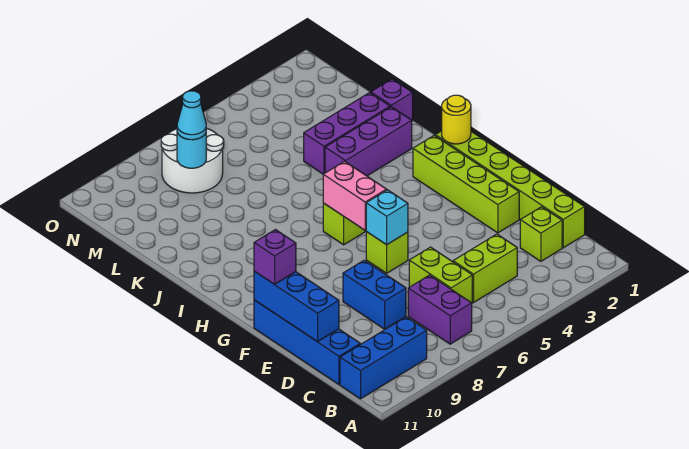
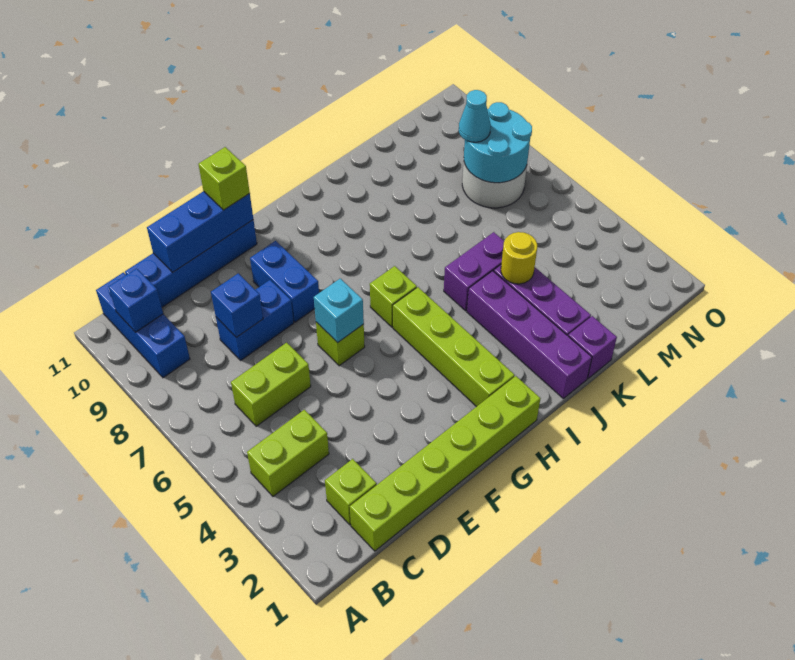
purple 1x2 brick [408,275,472,344] -> purple 1x2 brick moved to [444,232,504,311]
none -> blue 1x1 brick [109,268,163,332]
lime 1x2 brick [453,234,517,302] -> lime 1x2 brick turned to [247,410,329,496]
none -> blue 1x1 brick [211,273,263,337]
lime 1x4 brick [413,135,519,233] -> lime 1x4 brick turned to [393,287,515,407]
none -> blue 1x2 brick [250,241,319,322]
purple 1x1 brick [254,230,296,284] -> lime 1x1 brick [198,147,250,210]
pink 1x2 brick [323,161,387,230] -> none
yellow 1x1 round brick [442,95,471,144] -> yellow 1x1 round brick moved to [501,232,537,284]
purple 1x3 brick [325,107,412,176] -> purple 1x4 brick [467,271,592,398]
cyan 1x1 round brick [177,133,206,168] -> cyan 2x2 round brick [464,102,532,183]

